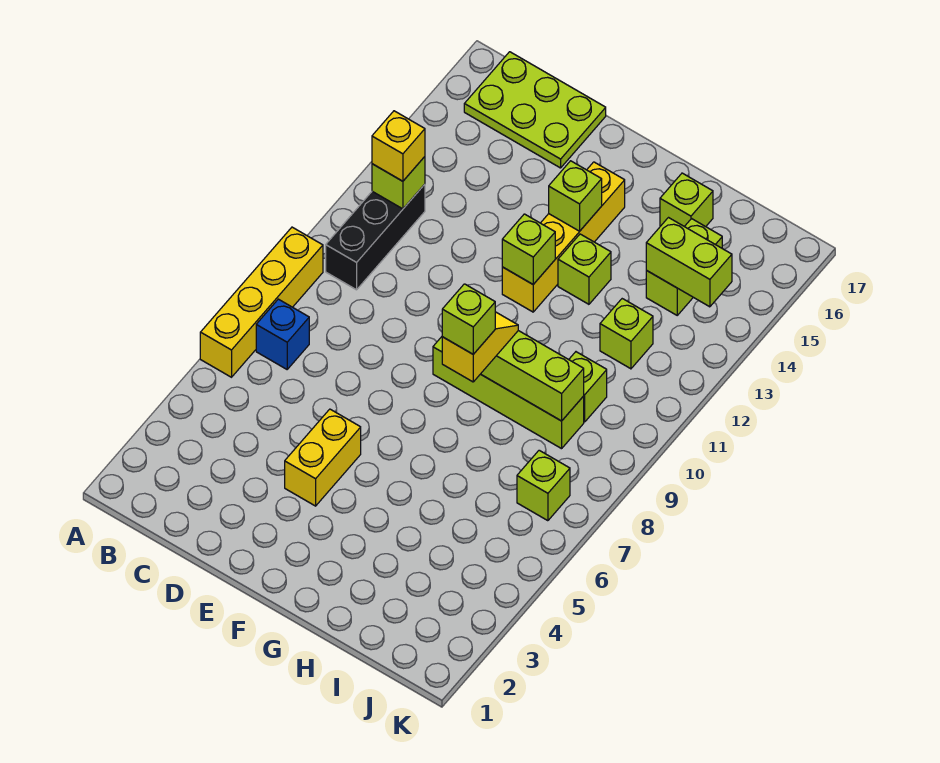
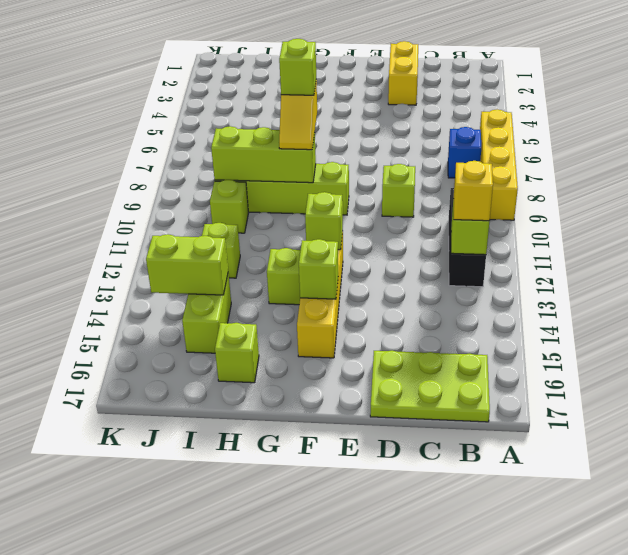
yellow 1x2 brick [285,409,361,506] -> yellow 1x2 brick moved to [388,41,418,105]
lime 1x1 brick [517,450,570,521] -> lime 1x1 brick moved to [382,164,415,217]

